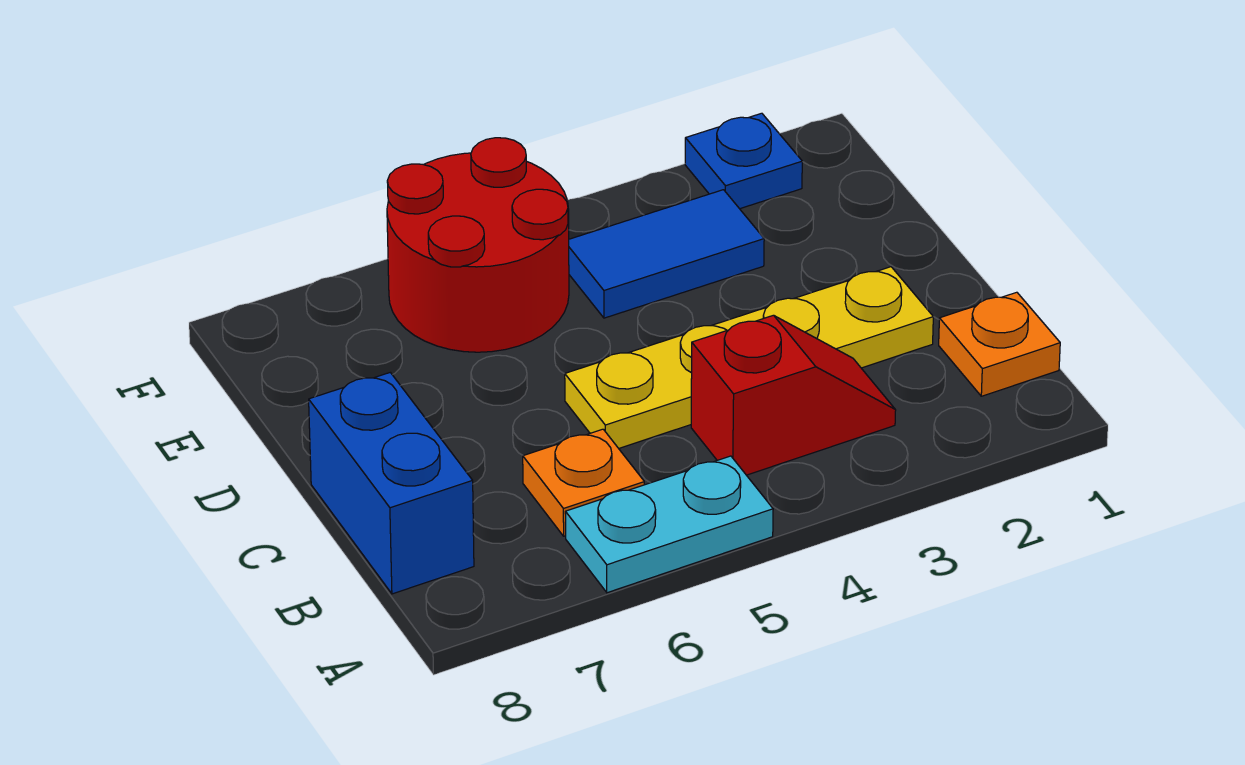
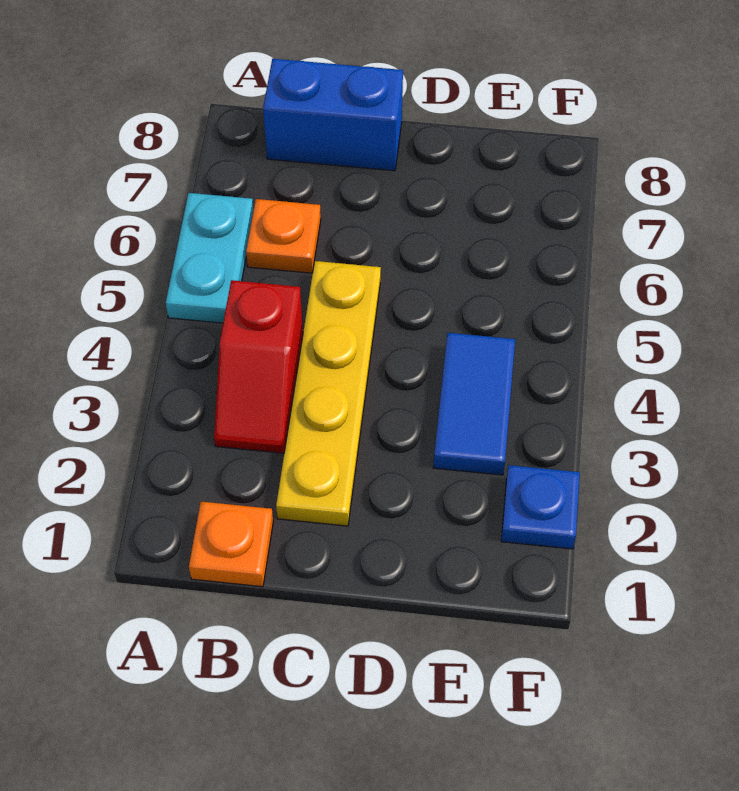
red 2x2 round brick [387,138,569,352] -> none

